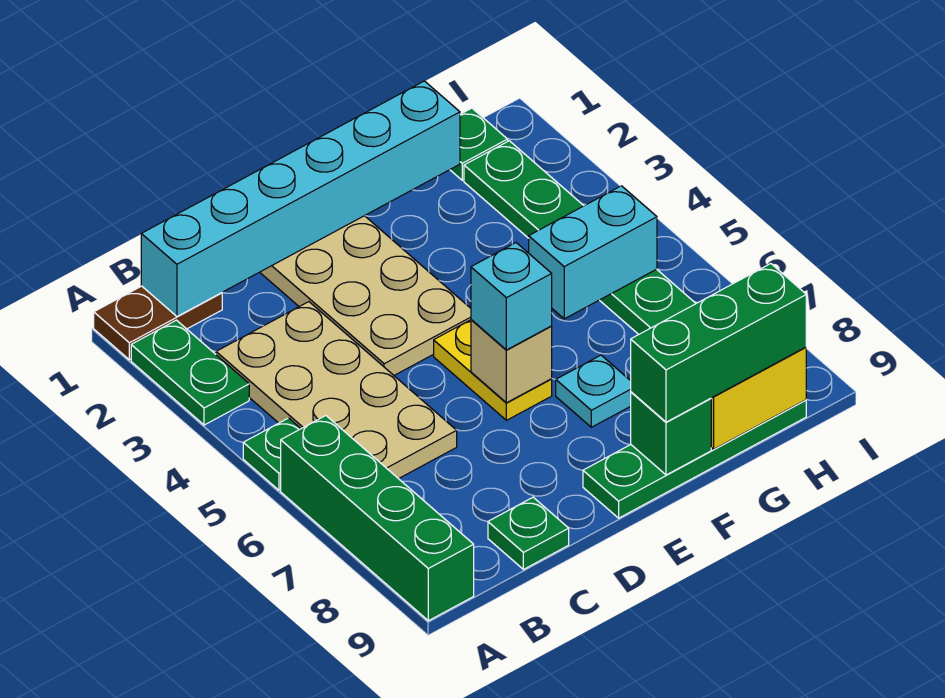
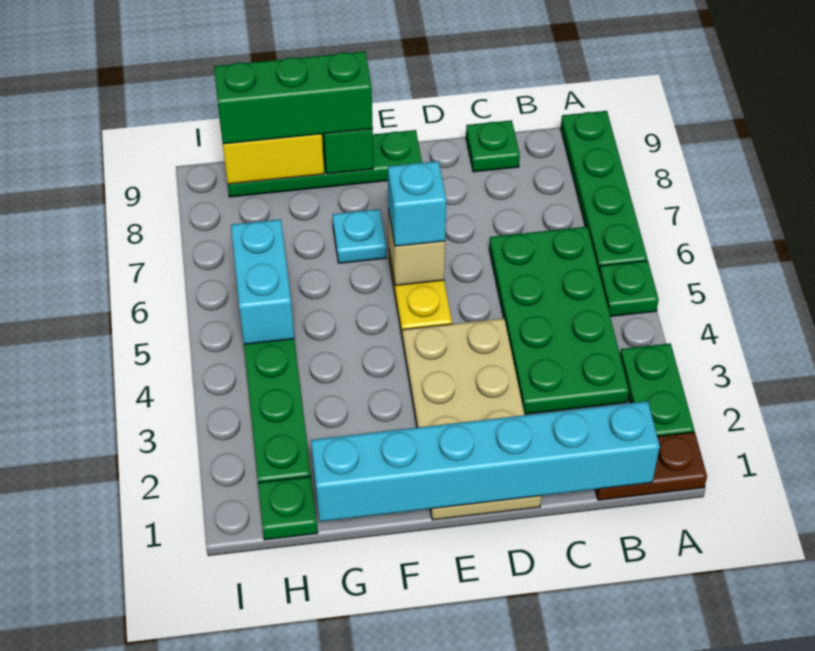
green 1x4 brick [281,416,474,621] -> green 1x4 plate [561,111,647,269]
tan 2x4 plate [216,302,457,479] -> green 2x4 plate [489,227,629,414]
cyan 1x2 brick [529,186,657,319] -> cyan 1x2 brick turned to [231,219,294,344]

